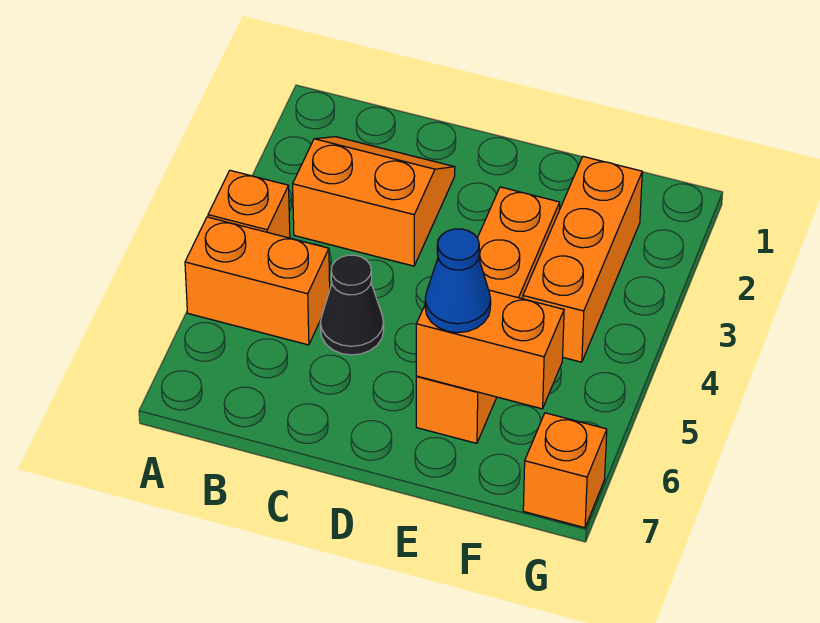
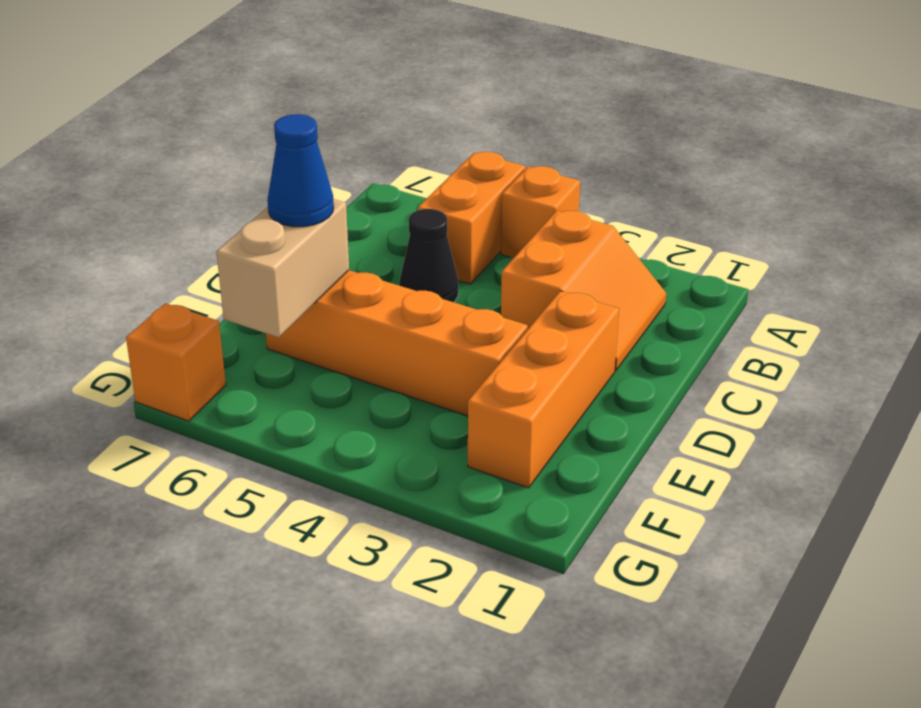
orange 1x2 brick [416,290,564,409] -> tan 1x2 brick [216,199,349,338]
orange 1x3 brick [523,157,642,362] -> orange 1x3 brick turned to [468,291,619,488]

